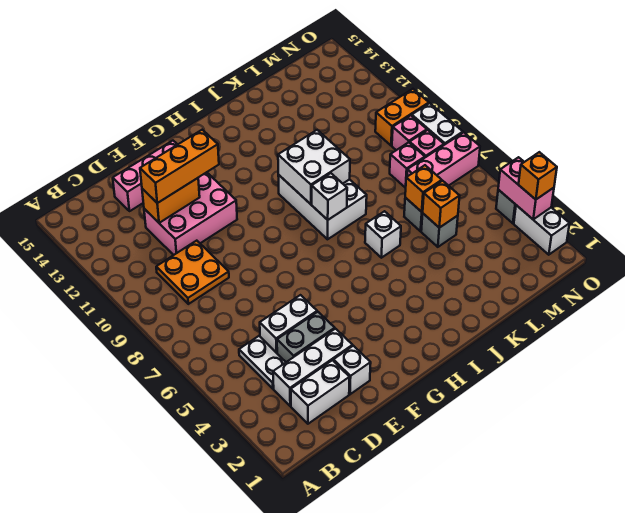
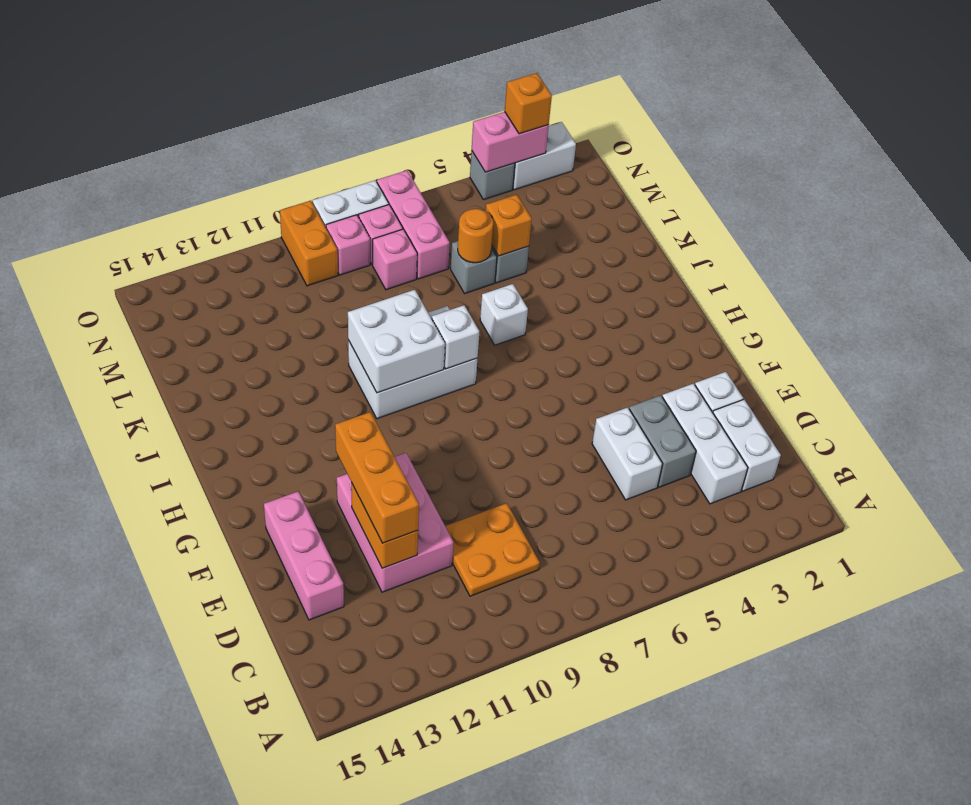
white 1x2 plate [239,336,286,389] -> none
orange 1x1 brick [405,165,442,212] -> orange 1x1 round brick [458,209,493,263]

